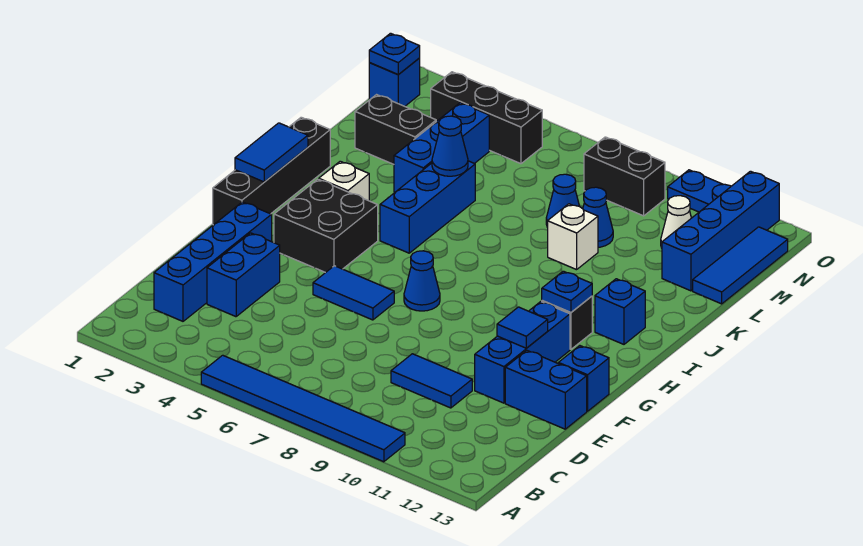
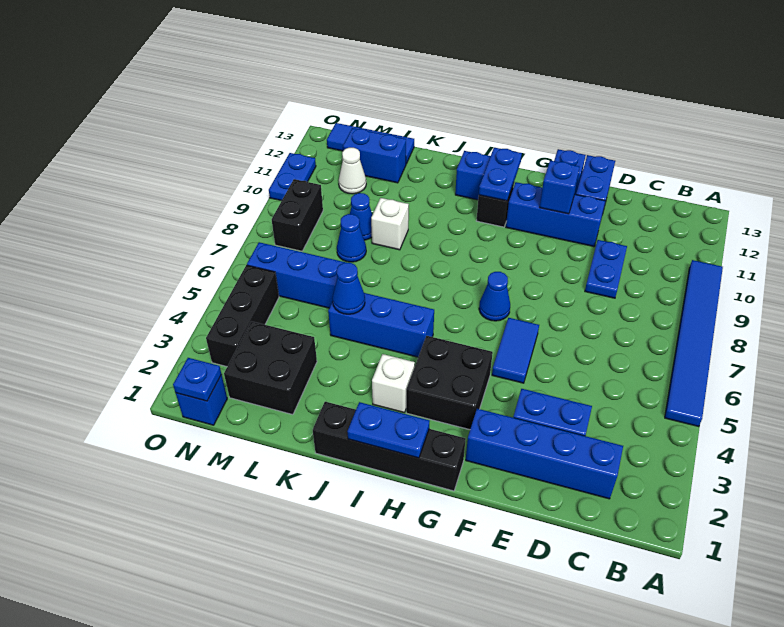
blue 1x2 tile [391,354,472,408] -> blue 1x2 plate [585,240,627,298]
blue 1x1 tile [497,307,548,348] -> blue 1x1 brick [540,161,580,214]
blue 1x2 tile [235,123,308,182] -> blue 1x2 plate [347,402,429,458]
blue 1x1 plate [542,271,592,313] -> blue 1x2 plate [479,148,522,201]
blue 1x3 brick [394,103,489,192] -> blue 1x3 brick moved to [247,242,346,308]
black 1x2 brick [355,95,436,165] -> black 2x2 brick [224,321,317,415]
blue 1x4 brick [662,171,779,291] -> blue 1x2 brick [343,128,406,183]

